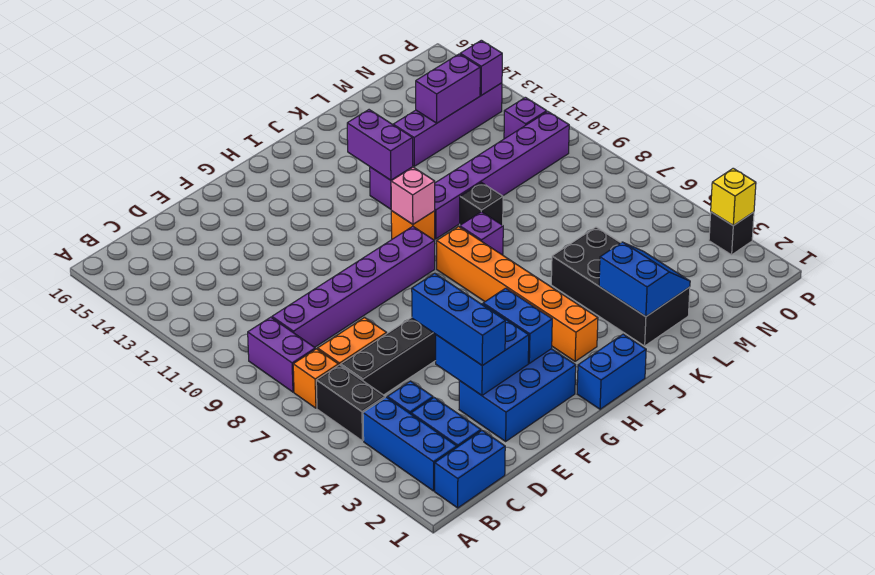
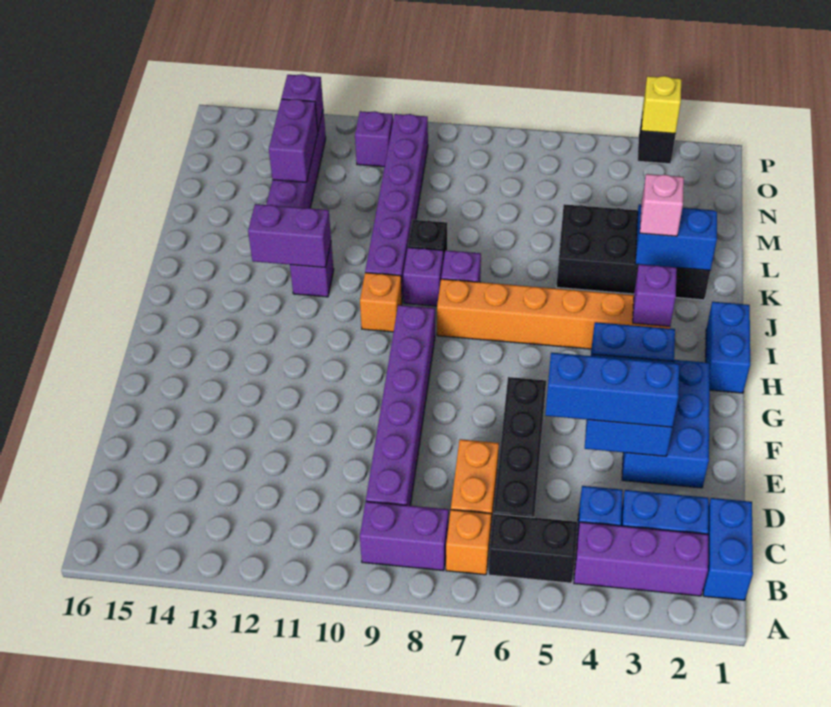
blue 1x3 brick [363,397,457,491] -> purple 1x3 brick [574,522,708,596]
none -> purple 1x1 brick [633,264,677,326]
pink 1x1 brick [391,167,435,224] -> pink 1x1 brick moved to [640,174,684,236]
none -> purple 1x1 brick [403,247,443,306]

